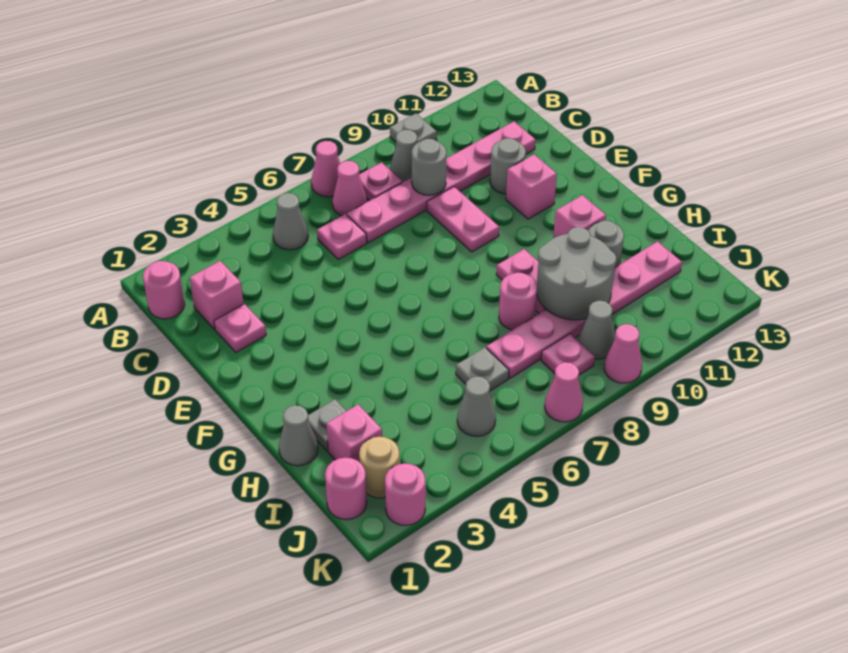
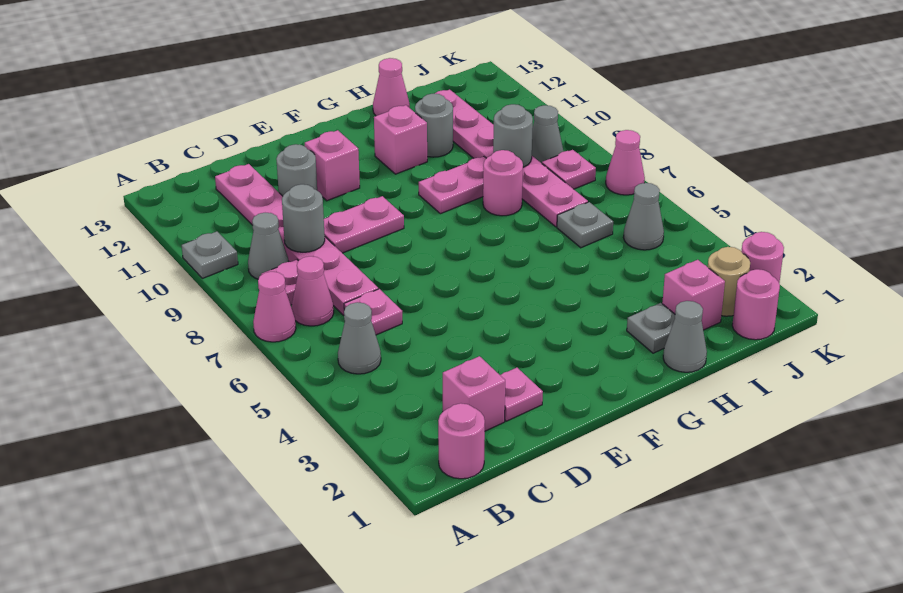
grey 2x2 round brick [537,227,616,320] -> grey 1x1 round brick [493,104,533,167]
pink 1x1 cone [604,324,642,383] -> pink 1x1 cone moved to [373,58,410,116]

